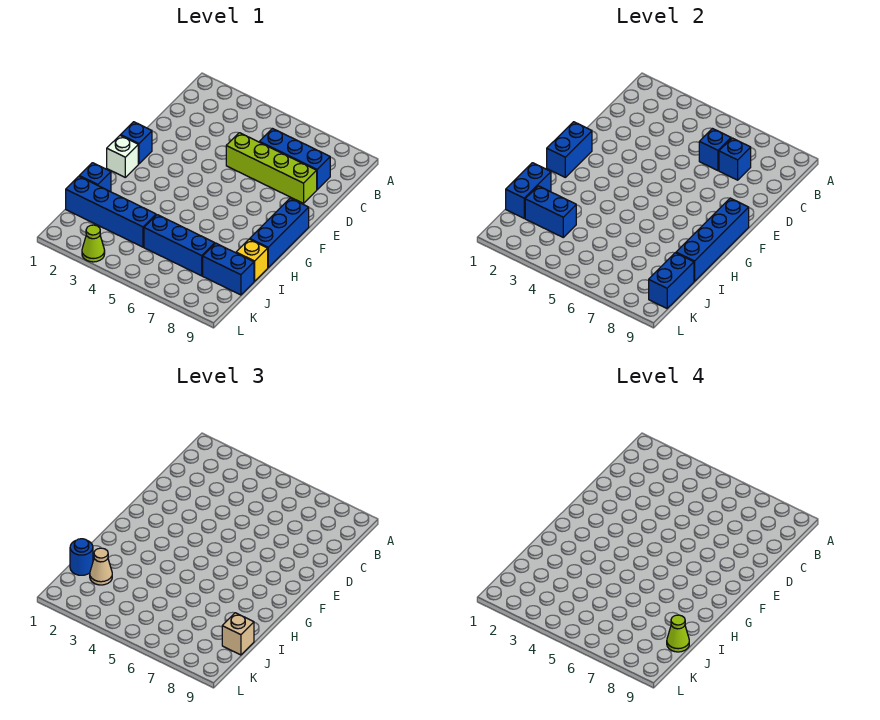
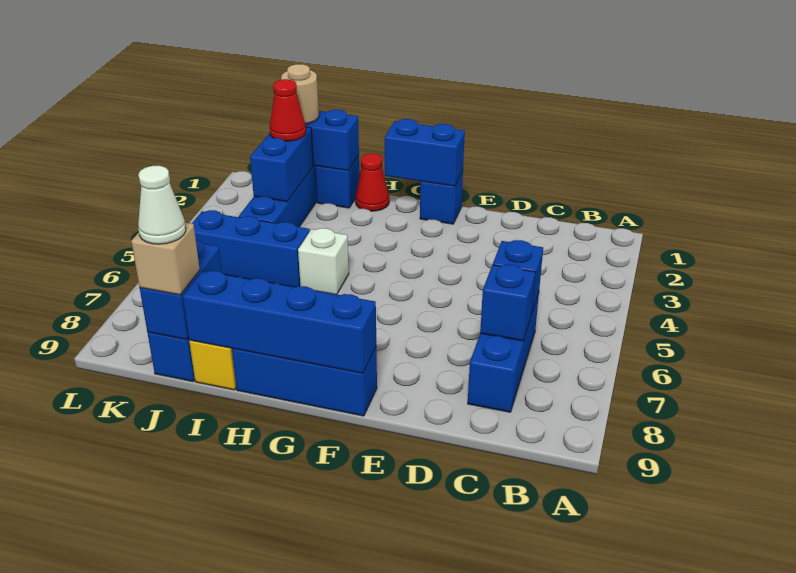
lime 1x4 brick [226,133,317,203] -> none
white 1x1 brick [107,136,138,177] -> white 1x1 brick moved to [298,228,349,295]
none -> red 1x1 cone [355,154,389,211]
blue 1x1 round brick [70,539,93,575] -> tan 1x1 round brick [281,64,319,124]
tan 1x1 cone [90,548,112,585] -> red 1x1 cone [270,79,306,141]
blue 1x3 brick [144,215,215,276] -> blue 1x3 brick turned to [192,210,310,287]
blue 1x2 brick [649,253,694,308] -> blue 1x2 brick turned to [140,240,222,340]
lime 1x1 cone [667,615,689,652] -> white 1x1 cone [138,166,186,244]
lime 1x1 cone [82,225,105,262] -> none

